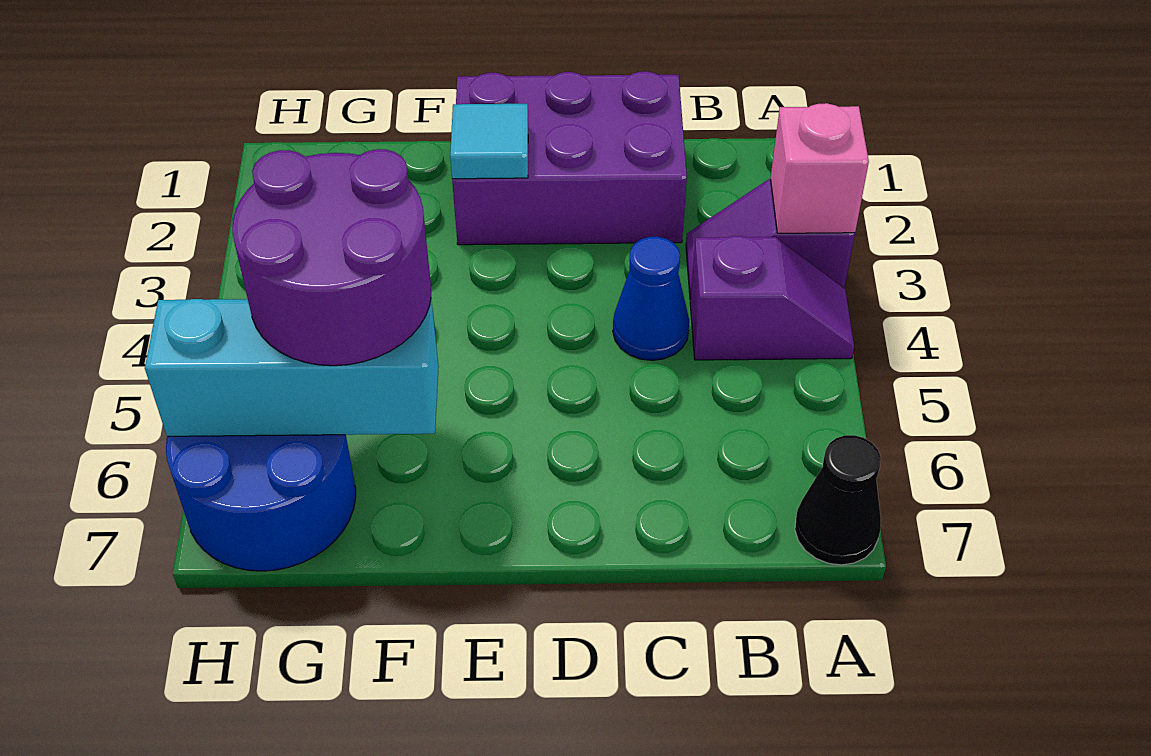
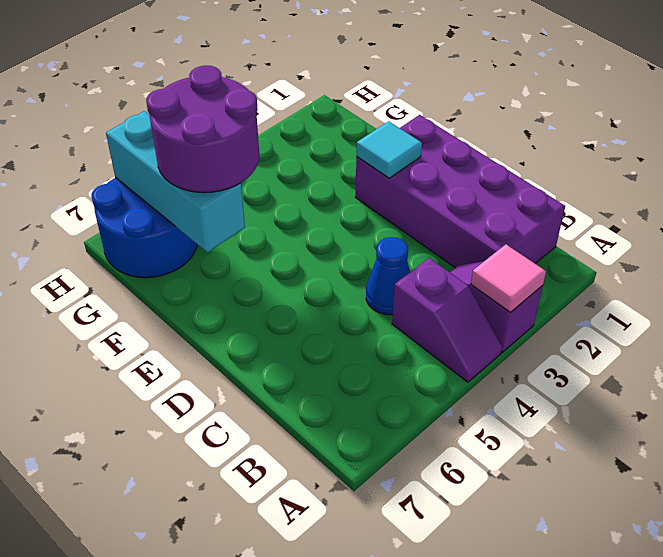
pink 1x1 brick [771,103,869,233] -> pink 1x1 tile [471,245,546,312]
black 1x1 cone [795,435,881,565] -> none
purple 2x3 brick [452,71,687,245] -> purple 2x4 brick [356,115,565,268]

